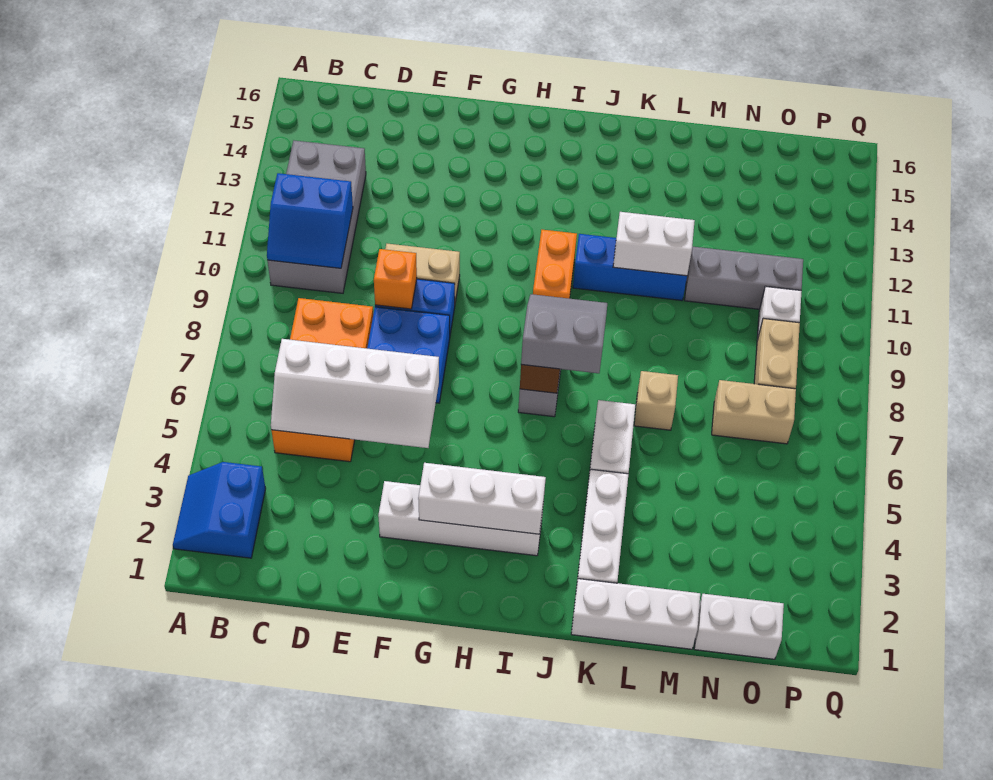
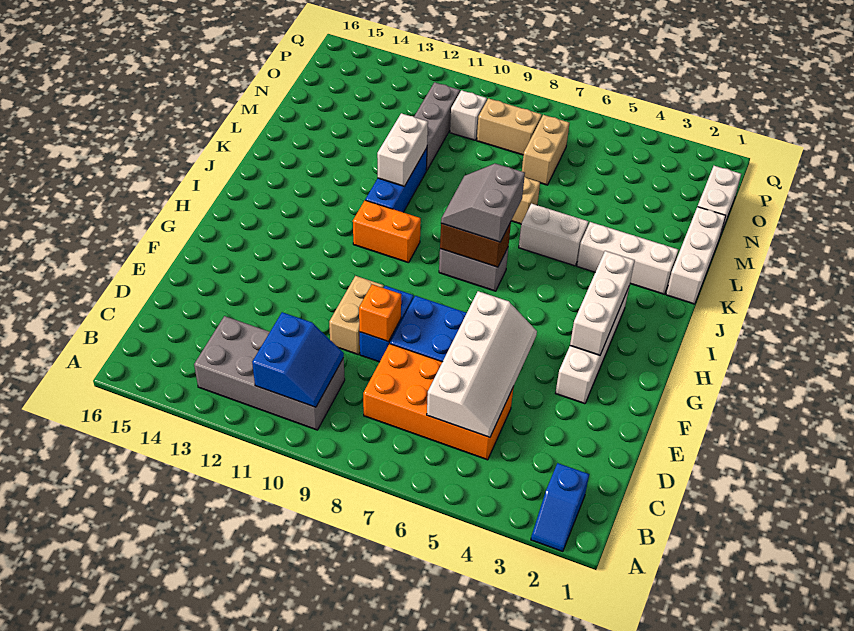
blue 2x2 slope [173,462,266,558] -> blue 1x2 slope [531,463,589,552]

